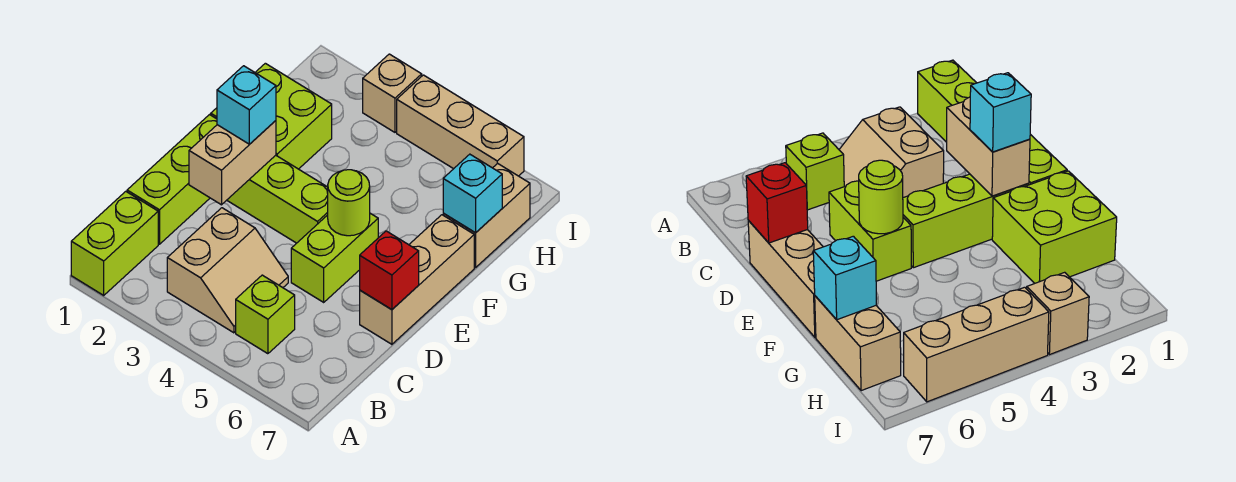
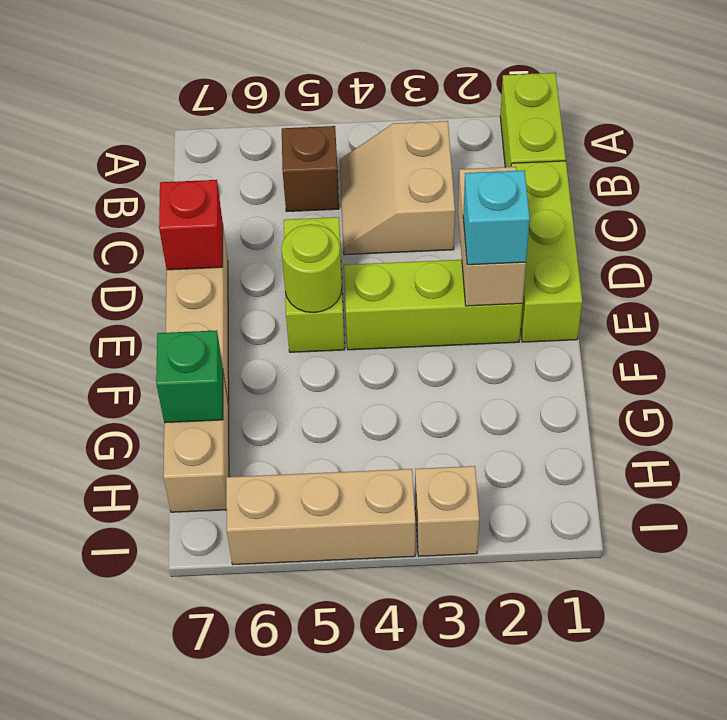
lime 1x1 brick [236,275,295,354] -> brown 1x1 brick [282,126,339,212]
lime 2x2 brick [211,63,332,169] -> none
cyan 1x1 brick [443,154,502,233] -> green 1x1 brick [156,330,223,423]

